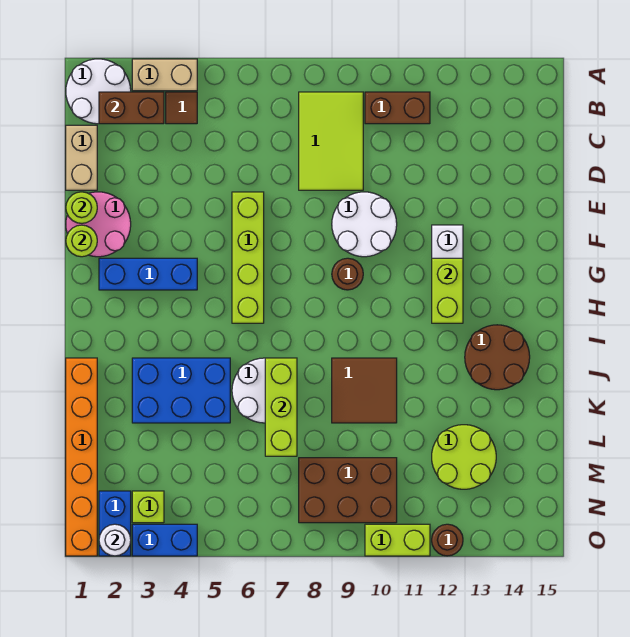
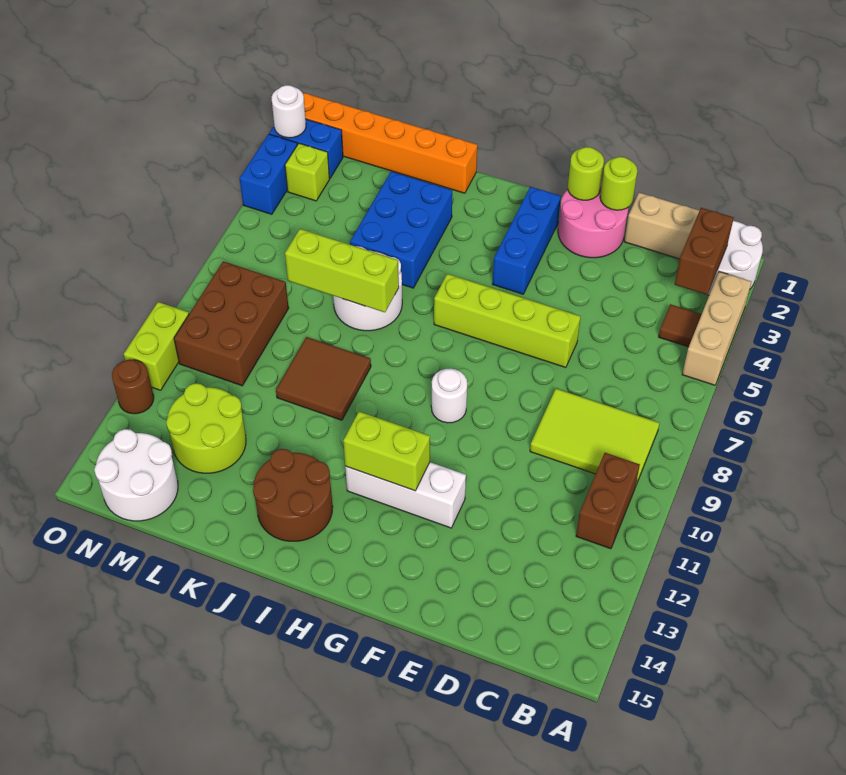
tan 1x2 brick [132,59,197,91] -> tan 1x3 brick [682,272,751,385]
white 2x2 round brick [332,192,397,257] -> white 2x2 round brick moved to [94,429,178,521]
brown 1x1 round brick [332,258,363,290] -> white 1x1 round brick [431,368,467,423]

